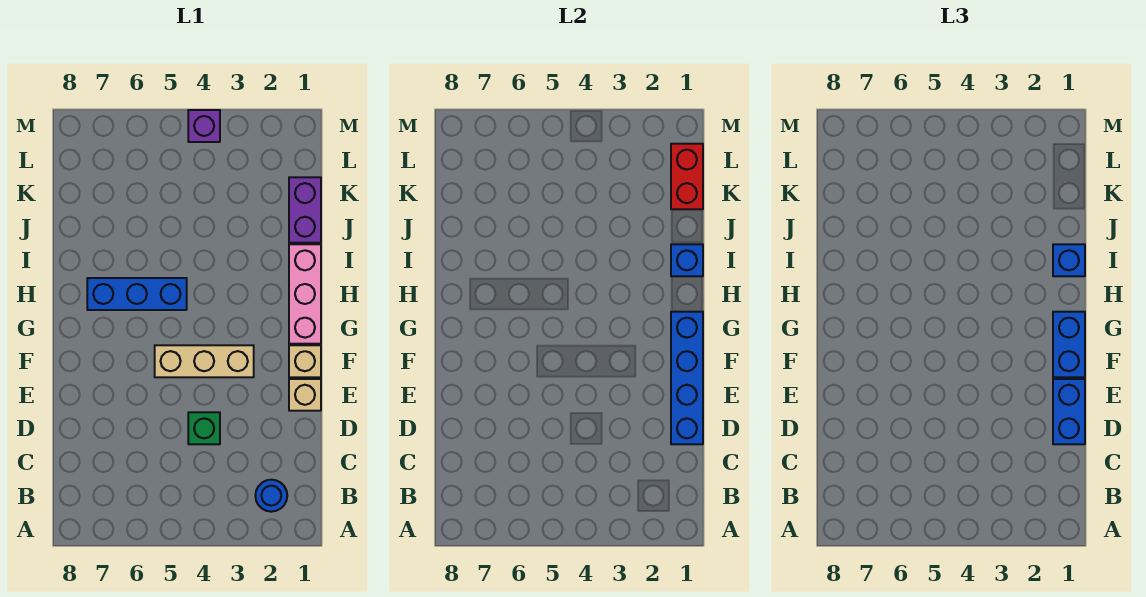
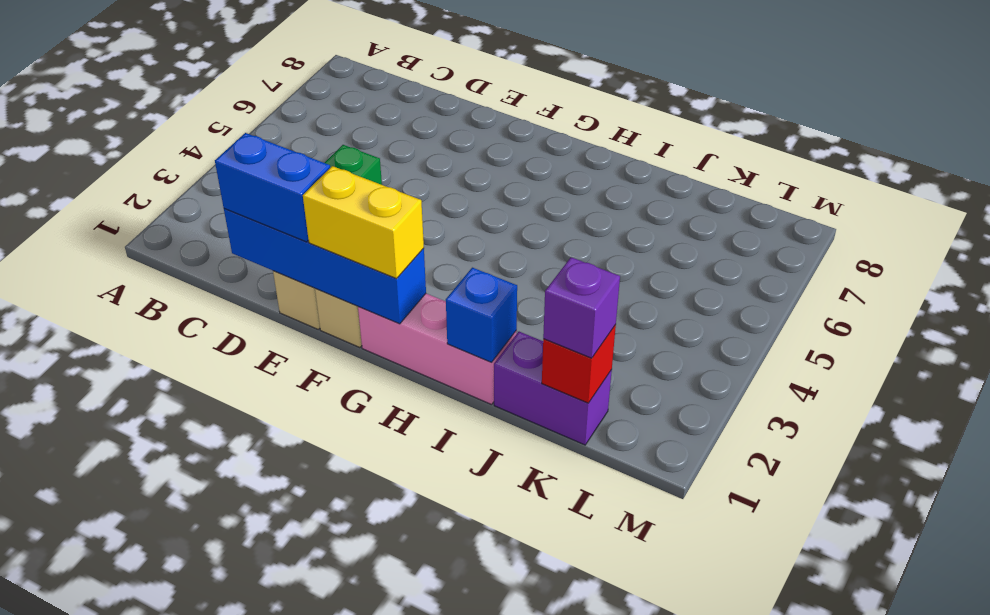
blue 1x1 round brick [255,480,287,512] -> none
blue 1x2 brick [1053,312,1085,377] -> yellow 1x2 brick [303,166,424,279]
tan 1x3 brick [155,345,254,377] -> none
blue 1x3 brick [87,278,187,310] -> none
blue 1x1 brick [1053,244,1085,276] -> none
red 1x2 brick [671,144,703,209] -> red 1x1 brick [542,325,616,403]
purple 1x1 brick [188,110,220,142] -> purple 1x1 brick moved to [543,257,620,358]

